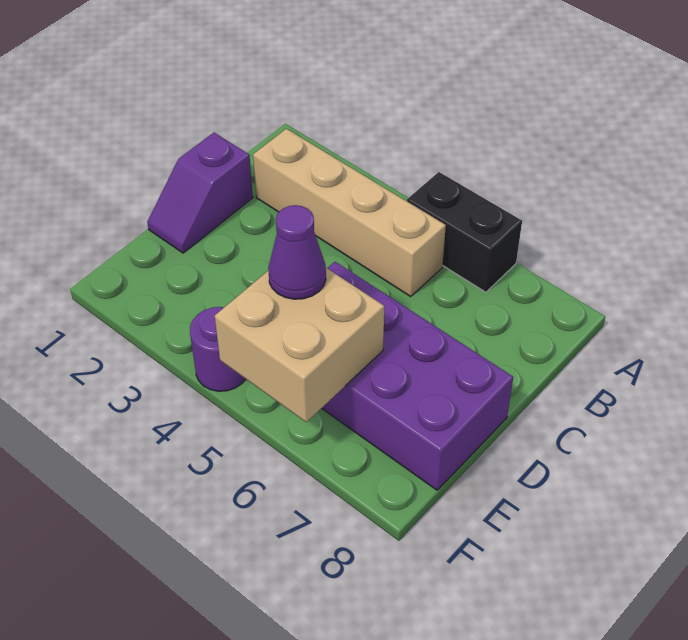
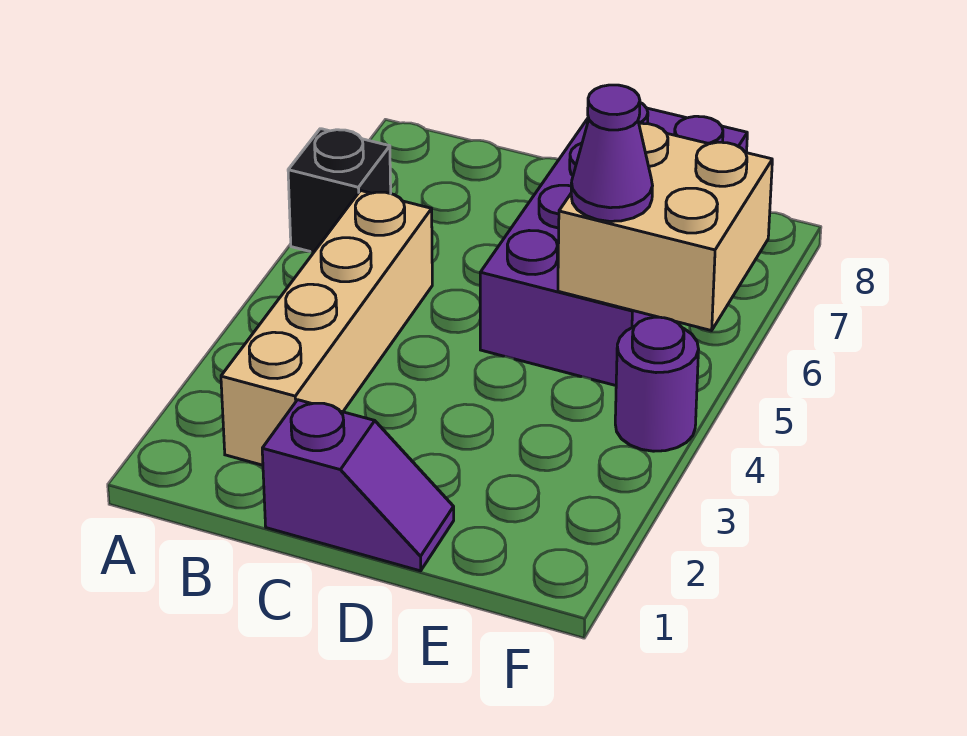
black 1x2 brick [407,172,522,292] -> black 1x1 brick [288,129,391,252]

